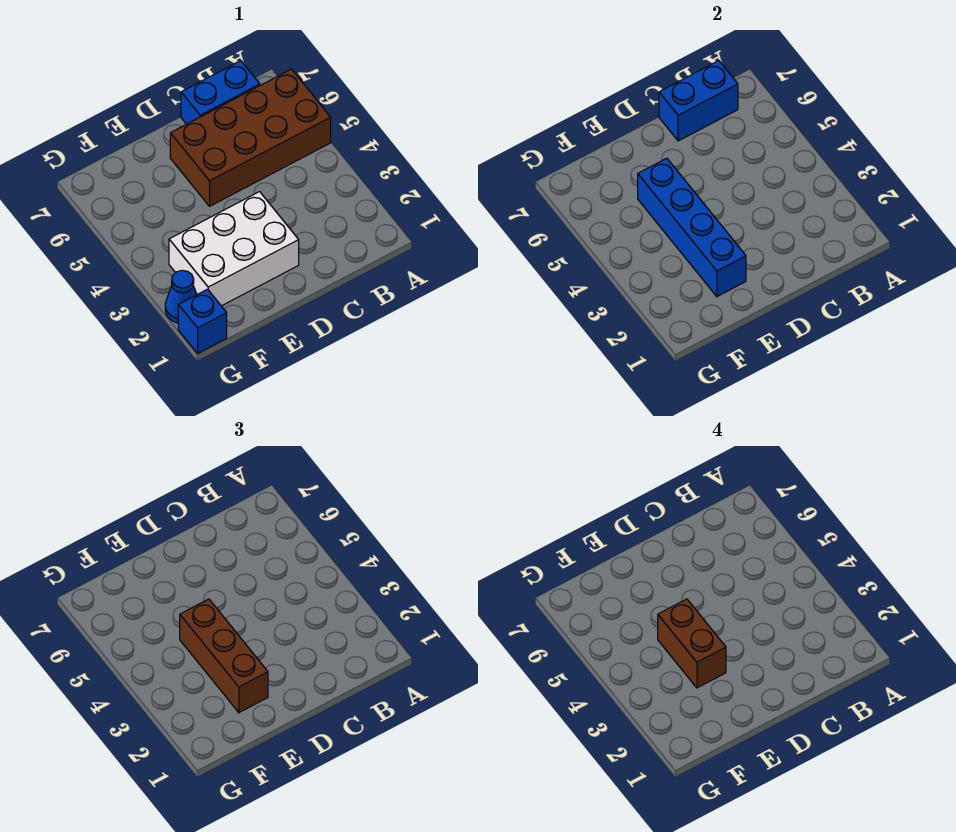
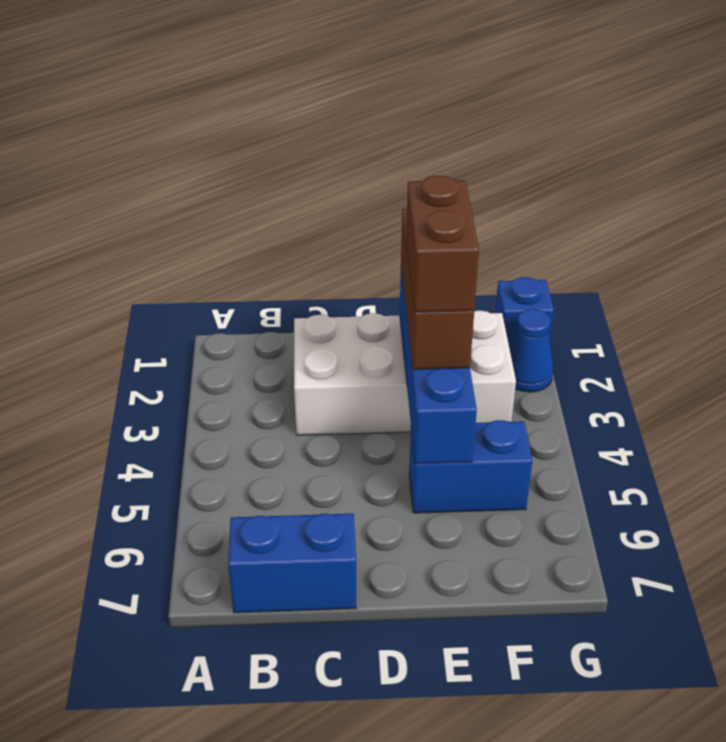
brown 2x4 brick [170,69,331,206] -> none
blue 1x2 brick [659,61,738,141] -> blue 1x2 brick moved to [409,420,532,513]
white 2x3 brick [169,192,299,306] -> white 2x4 brick [294,311,516,435]

